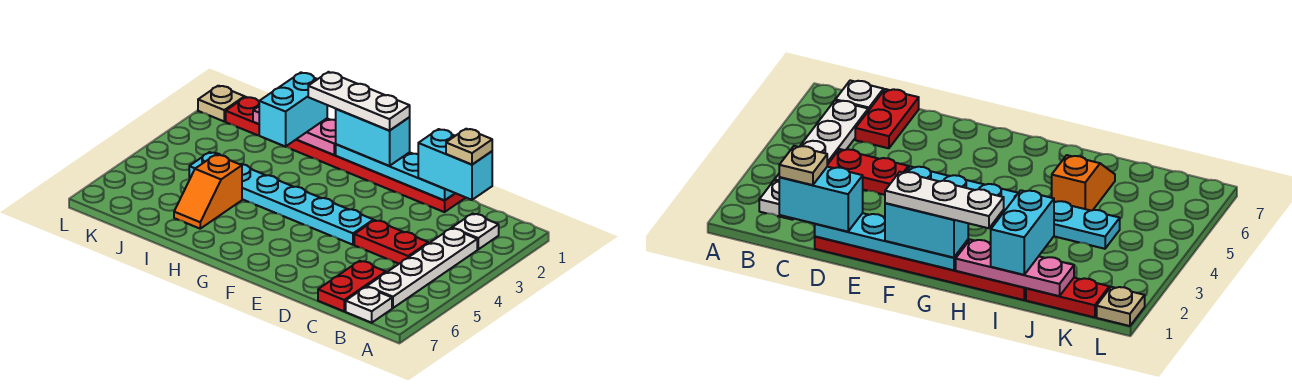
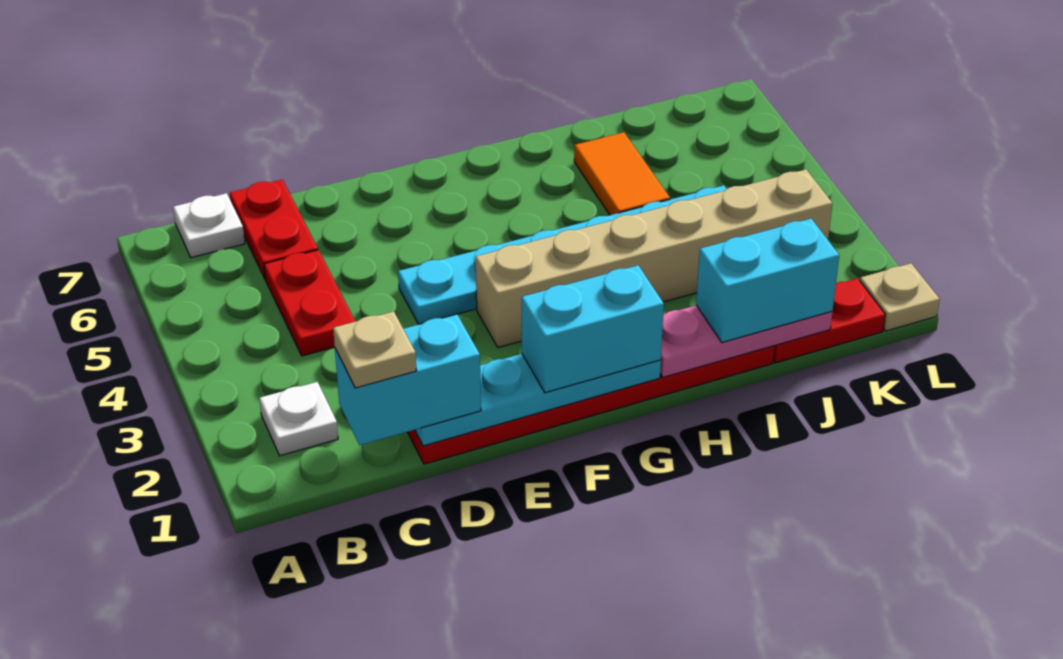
white 1x4 plate [367,228,477,308] -> none
red 1x2 plate [354,220,428,264] -> red 1x2 plate turned to [264,250,356,356]
white 1x3 plate [308,72,410,131] -> none
none -> tan 1x6 brick [476,169,832,348]
cyan 1x2 brick [259,73,327,147] -> cyan 1x2 brick turned to [696,219,839,342]
orange 1x2 slope [174,155,242,229] -> orange 1x2 tile [574,132,670,215]

